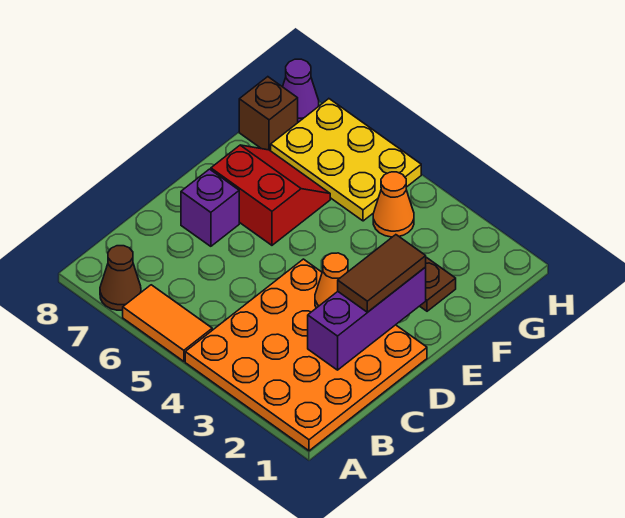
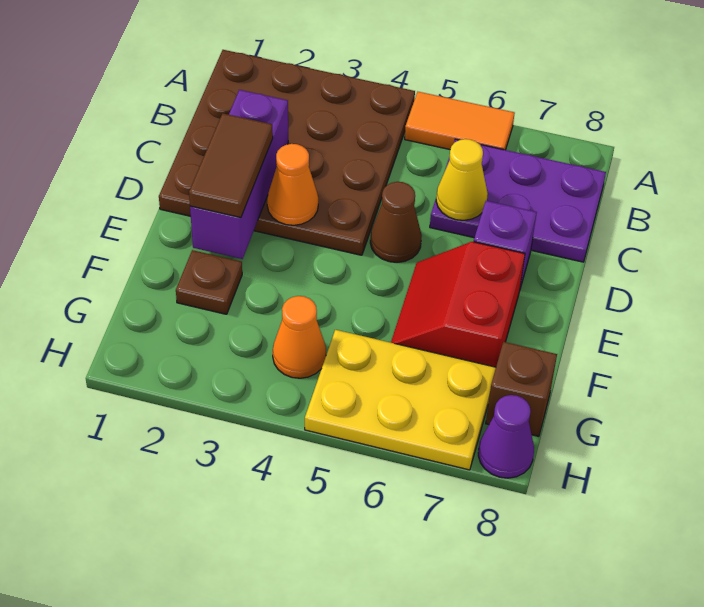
orange 4x4 plate [185,259,427,451] -> brown 4x4 plate [159,50,415,255]
brown 1x1 cone [100,246,141,310] -> brown 1x1 cone moved to [370,182,422,262]
none -> purple 2x3 plate [430,139,606,262]
none -> yellow 1x1 cone [436,139,488,220]
red 2x2 slope [211,145,330,245] -> red 2x2 slope turned to [391,242,525,367]

